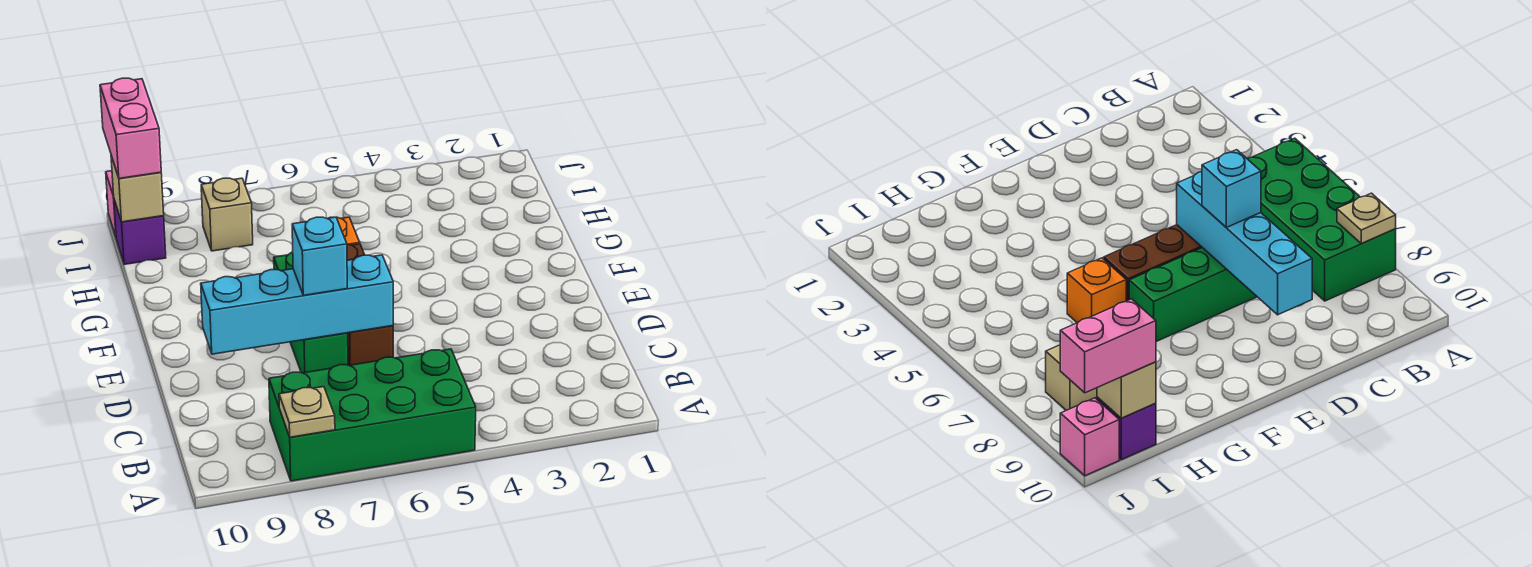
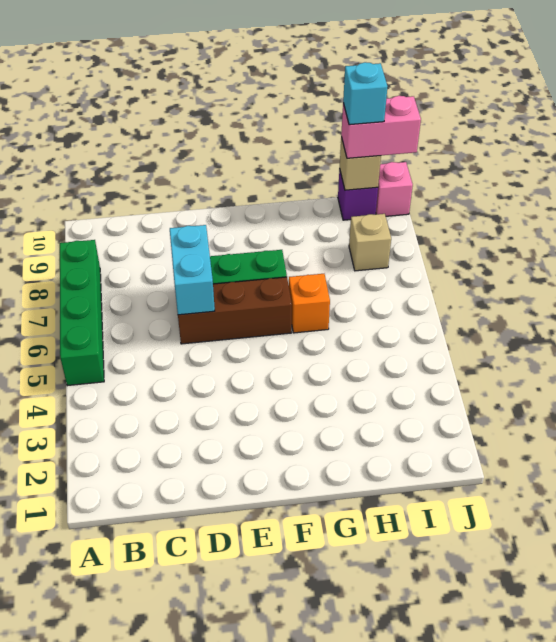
green 2x4 brick [269,349,476,481] -> green 1x4 brick [60,240,104,386]
tan 1x1 plate [279,387,335,437] -> none
cyan 1x4 brick [201,255,393,354] -> cyan 1x2 brick [170,225,215,315]
cyan 1x1 brick [292,217,347,295] -> cyan 1x1 brick moved to [343,62,388,125]

